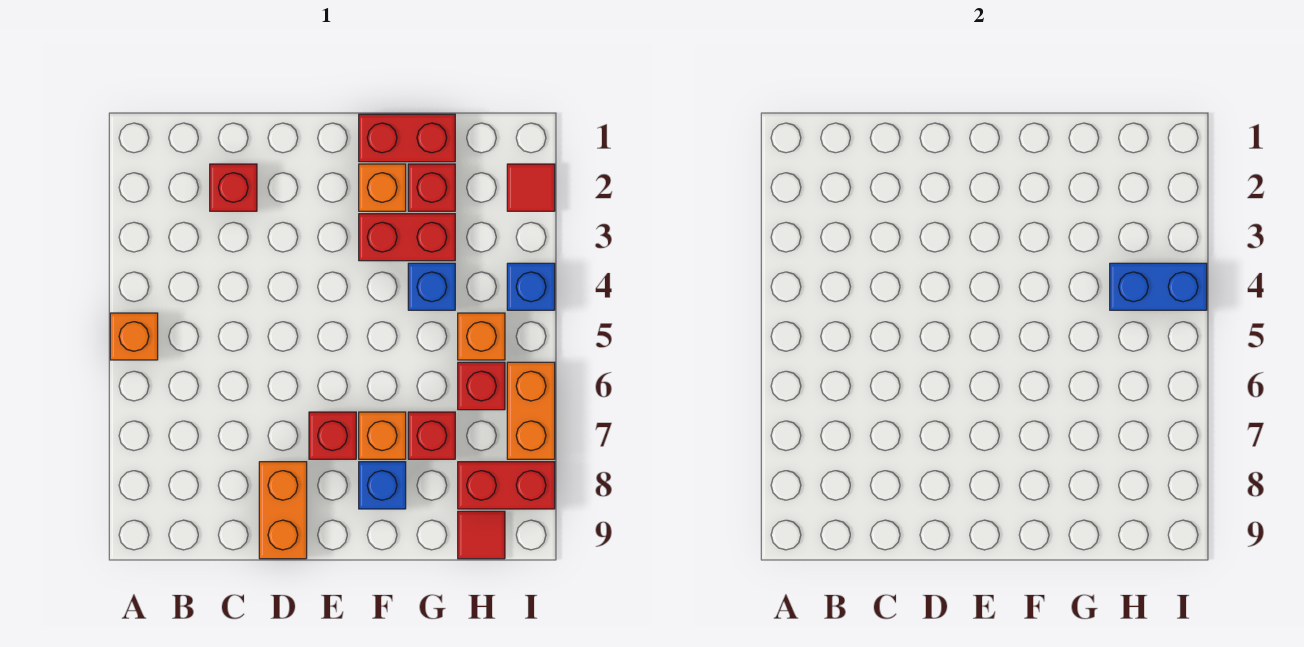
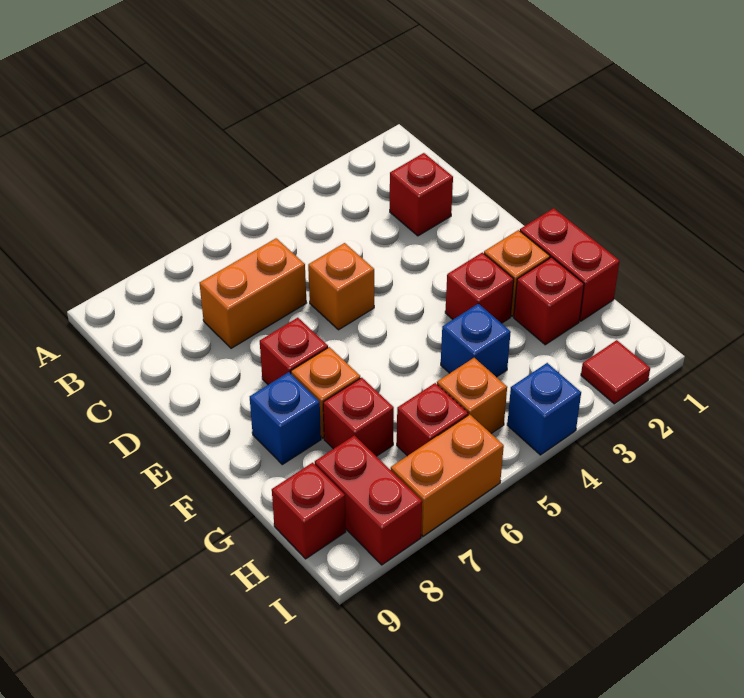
orange 1x1 brick [110,313,158,360] -> orange 1x1 brick moved to [308,243,374,330]
orange 1x2 brick [259,462,307,559] -> orange 1x2 brick moved to [200,238,306,348]
red 1x2 brick [359,214,455,261] -> red 1x1 brick [445,252,514,323]
blue 1x2 brick [1110,263,1207,310] -> none
red 1x1 tile [458,511,505,559] -> red 1x1 brick [272,463,346,559]

